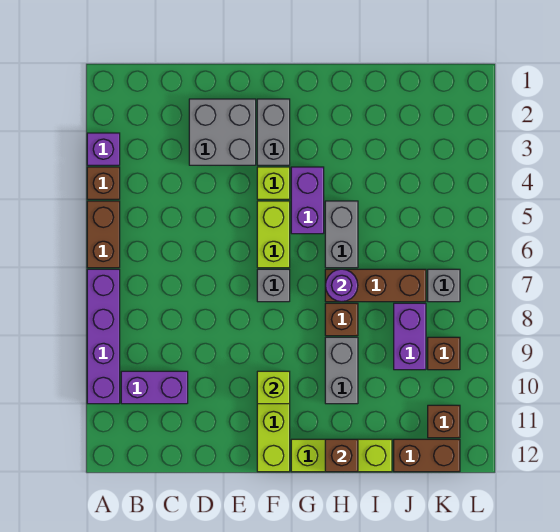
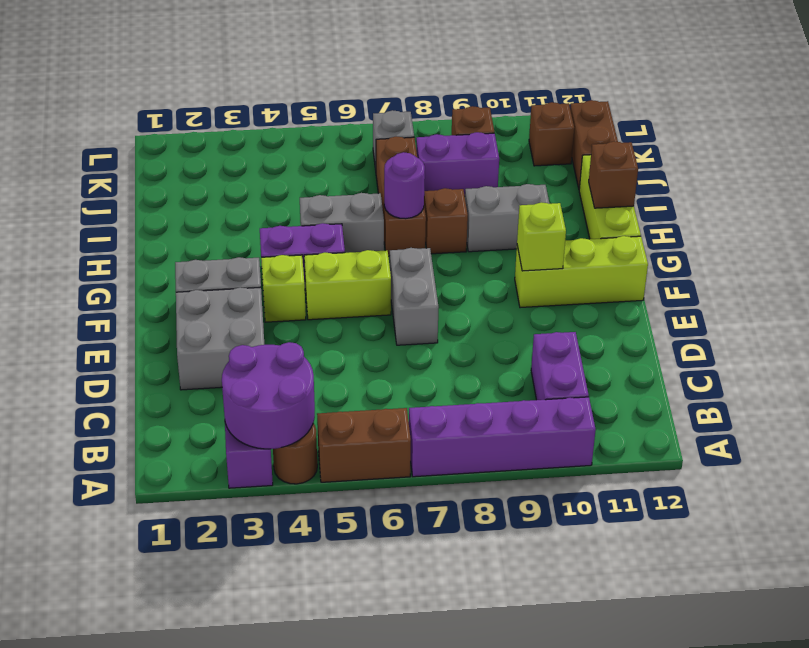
none -> purple 2x2 round brick [222,342,315,449]
brown 1x1 brick [87,167,120,199] -> brown 1x1 round brick [273,423,317,484]
grey 1x1 brick [257,269,290,302] -> grey 1x2 brick [390,248,439,345]

